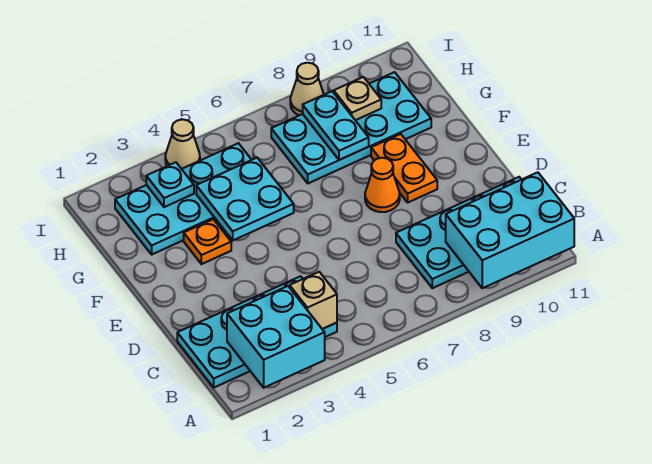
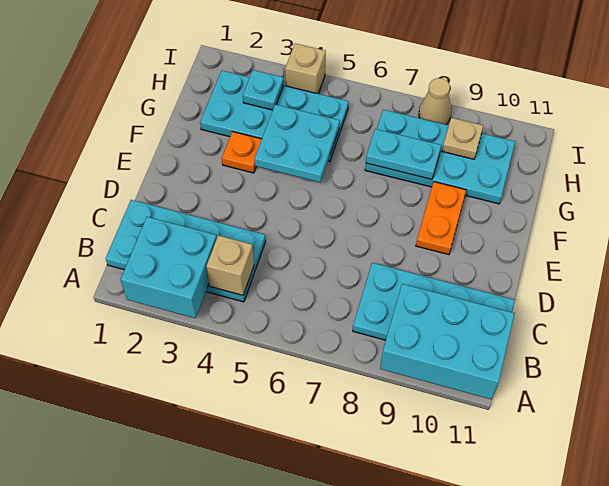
orange 1x1 cone [365,158,400,212] -> none
cyan 1x2 plate [303,91,369,160] -> cyan 1x2 plate turned to [366,129,441,179]
tan 1x1 cone [165,119,200,169] -> tan 1x1 brick [285,43,326,94]

